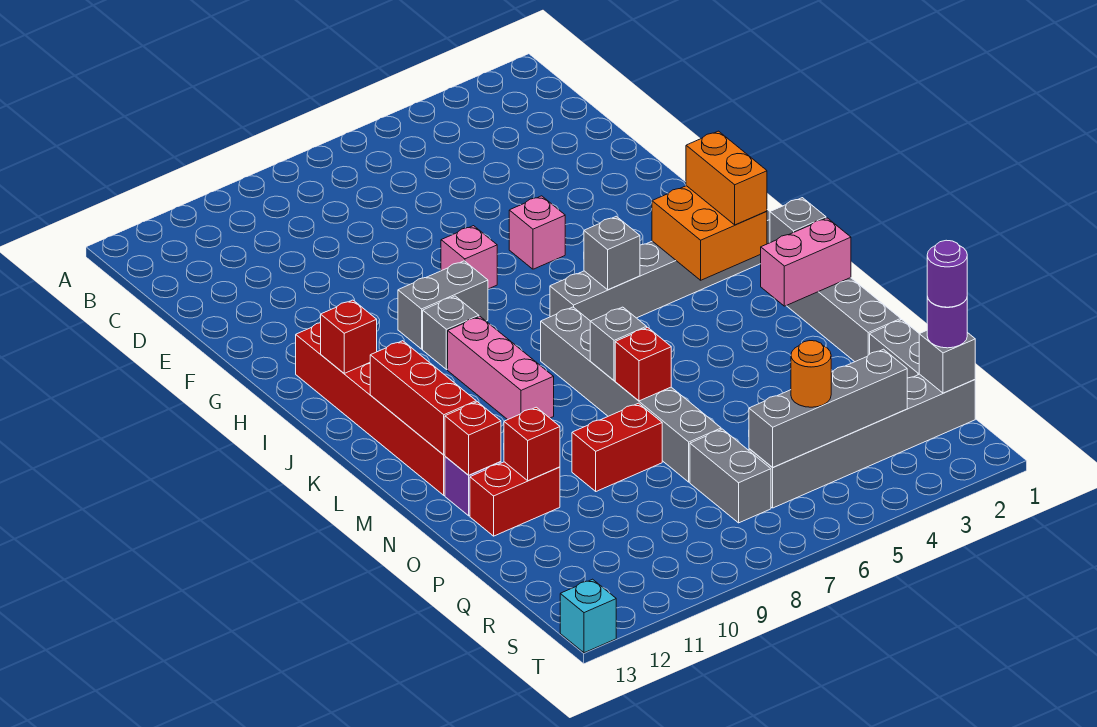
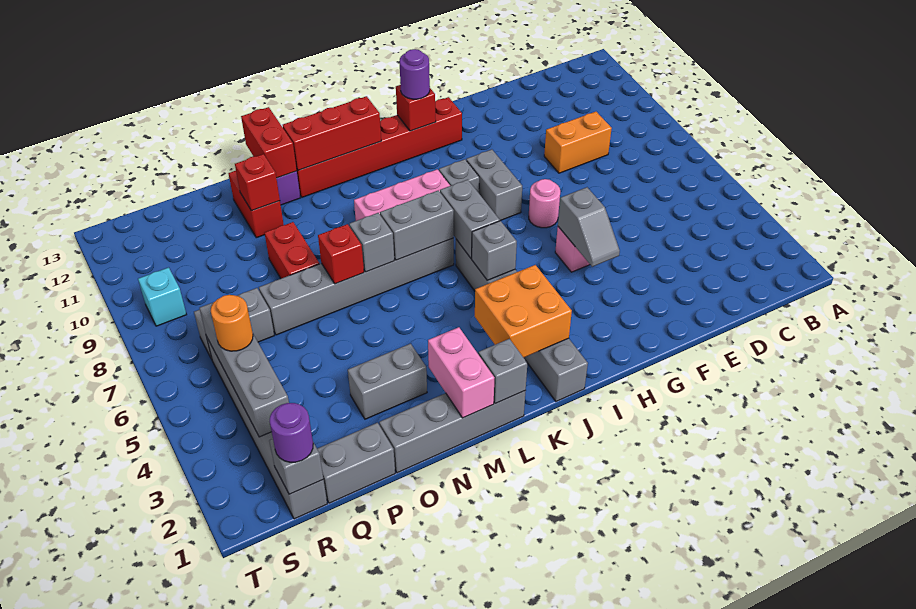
none -> grey 1x2 slope [558,187,620,267]
pink 1x1 brick [441,226,497,289] -> pink 1x1 round brick [529,179,560,228]
orange 1x2 brick [686,131,767,225] -> orange 1x2 brick moved to [544,112,612,173]
none -> grey 1x2 brick [440,180,500,258]
none -> grey 1x2 brick [380,190,454,260]
none -> grey 1x2 brick [348,344,427,419]
red 1x1 brick [445,402,501,475] -> red 1x2 brick [241,107,297,178]
purple 1x1 round brick [927,240,967,307] -> purple 1x1 round brick moved to [400,49,430,99]
cyan 1x1 brick [560,579,616,653] -> cyan 1x1 brick moved to [138,267,187,326]

